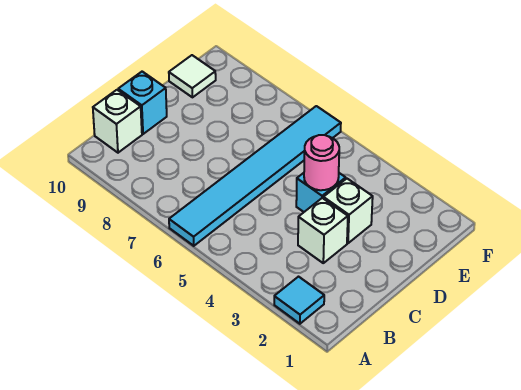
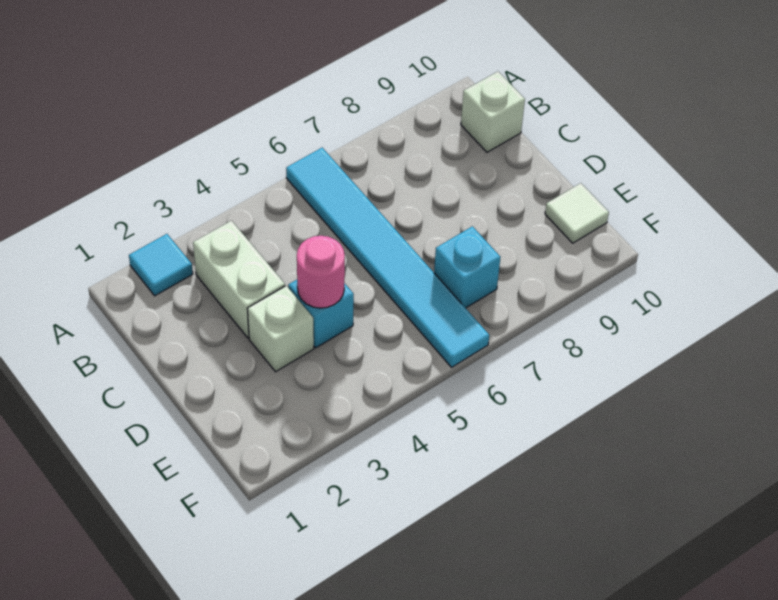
white 1x1 brick [298,198,348,263] -> white 1x2 brick [193,221,285,338]
cyan 1x1 brick [118,72,167,134] -> cyan 1x1 brick moved to [434,226,501,308]

